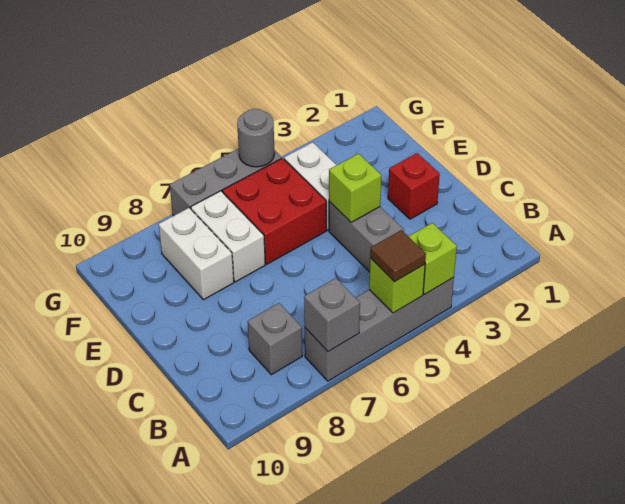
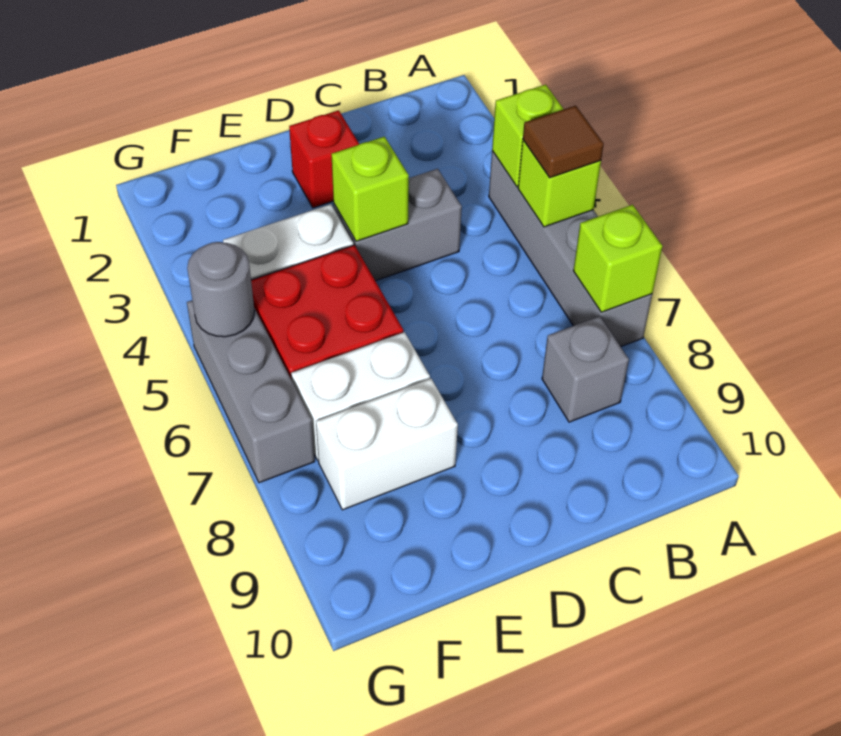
grey 1x1 brick [304,278,360,352] -> lime 1x1 brick [573,205,662,312]

